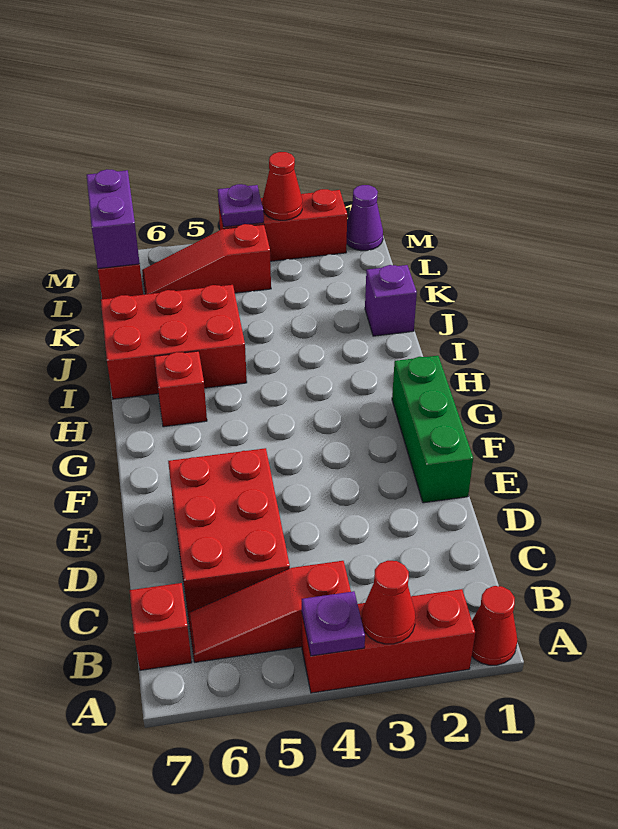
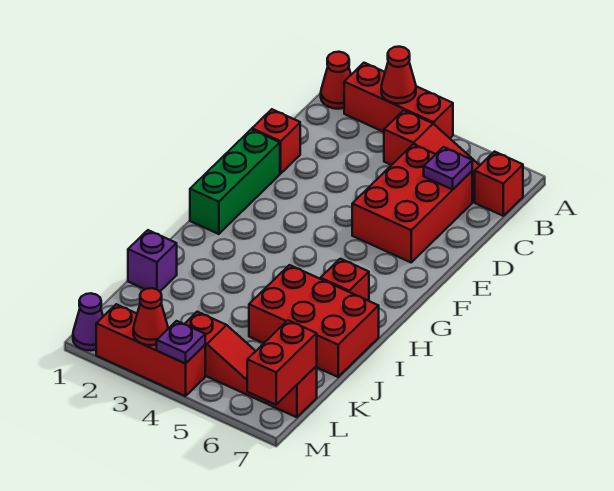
purple 1x1 plate [302,591,365,656] -> purple 1x1 plate moved to [424,147,472,190]
none -> red 1x1 brick [252,109,300,173]
purple 1x2 brick [86,169,140,269] -> red 1x2 brick [247,320,317,405]

